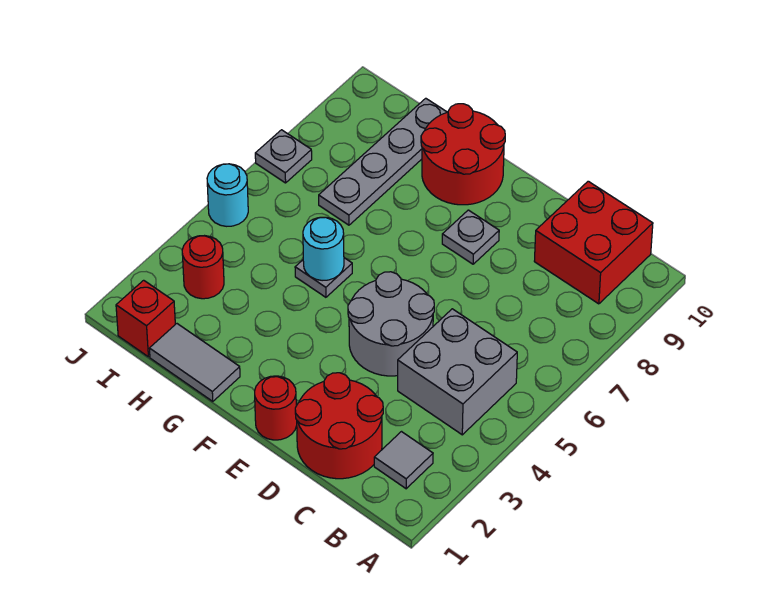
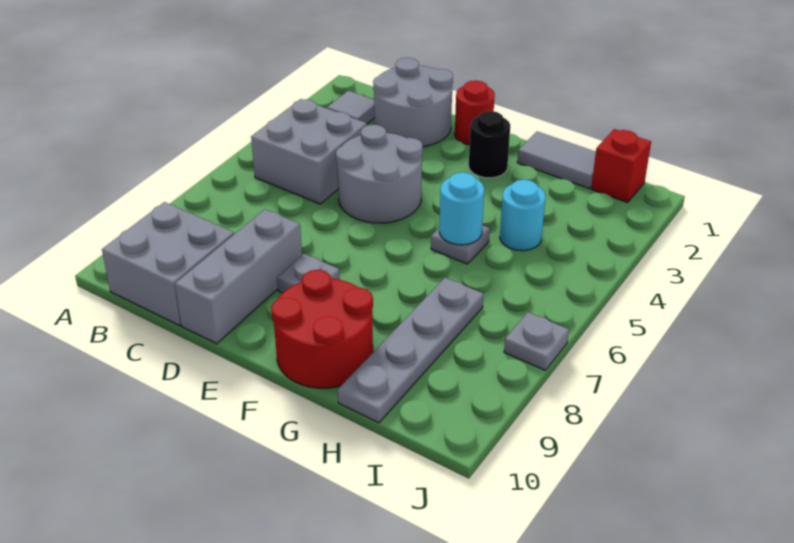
red 2x2 brick [534,181,653,304] -> grey 2x2 brick [102,202,234,326]
red 2x2 round brick [295,373,383,479] -> grey 2x2 round brick [373,58,453,147]
none -> grey 1x3 brick [175,209,302,344]
none -> black 1x1 round brick [469,111,510,178]
red 1x1 round brick [182,236,224,299] -> none
cyan 1x1 round brick [207,164,248,226] -> cyan 1x1 round brick moved to [500,180,546,251]

